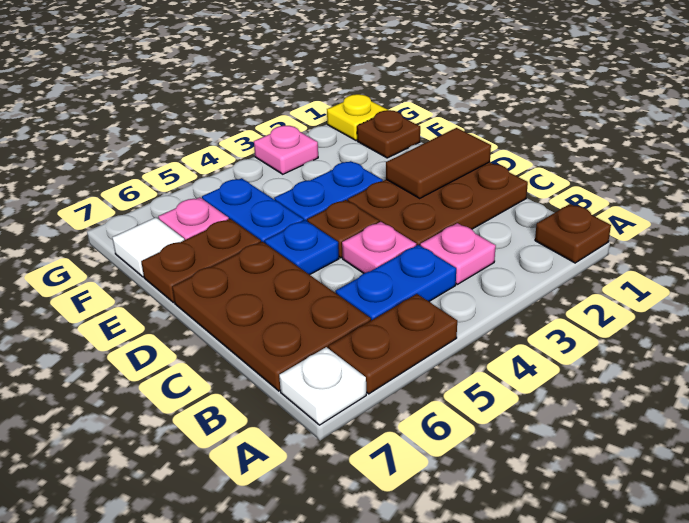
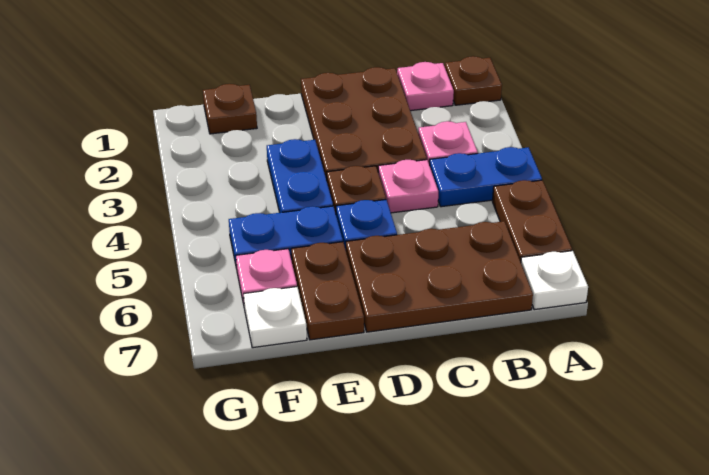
blue 1x2 plate [336,245,456,320] -> blue 1x2 plate turned to [430,147,542,207]
brown 1x2 tile [386,128,491,198] -> none
white 1x1 tile [112,217,184,277] -> white 1x1 plate [244,287,307,348]
yellow 1x1 plate [327,94,388,140] -> none
pink 1x1 plate [254,126,318,174] -> pink 1x1 plate moved to [397,62,454,111]

